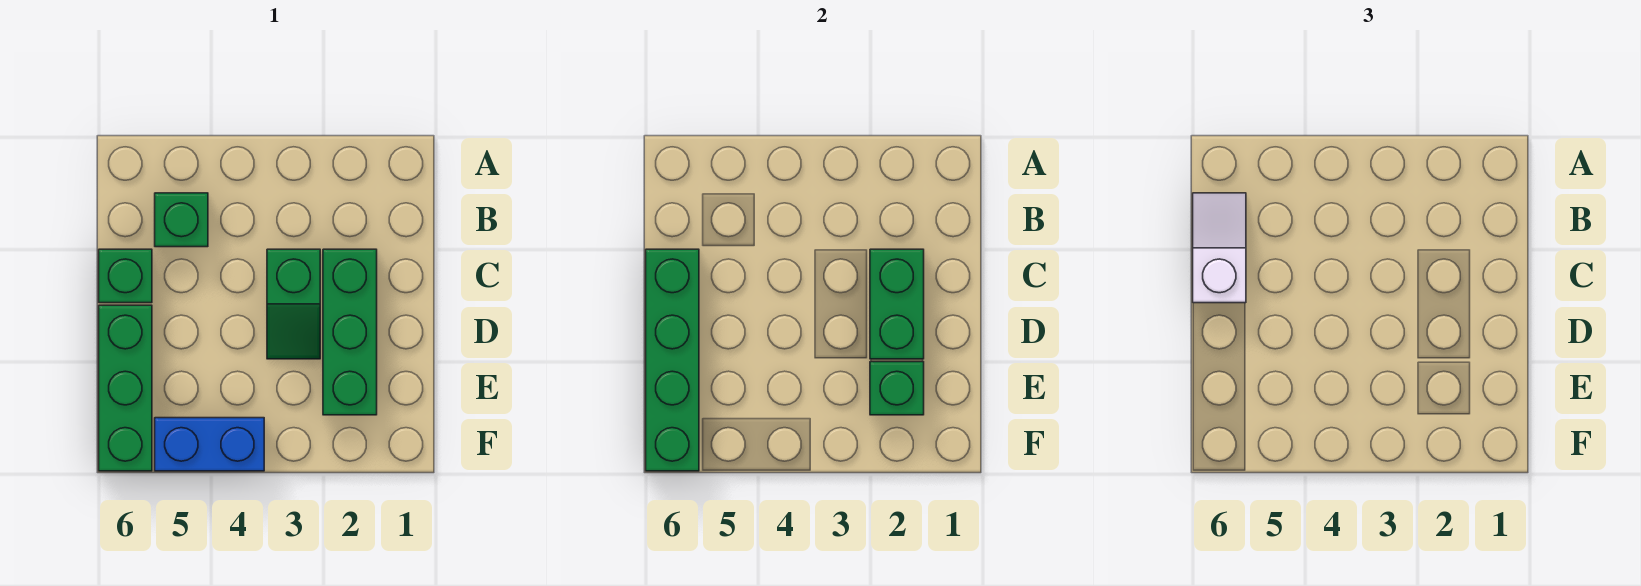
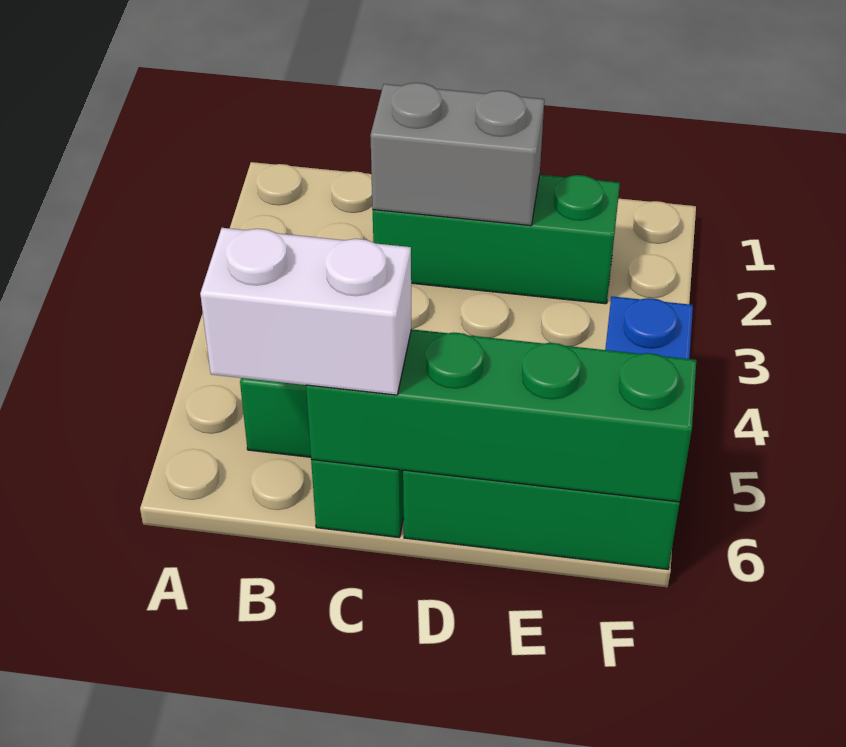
white 1x2 slope [1193,193,1246,303] -> white 1x2 brick [200,228,411,395]
green 1x2 brick [870,249,924,359] -> grey 1x2 brick [370,83,544,226]
green 1x2 slope [267,249,320,359] -> none
green 1x1 brick [870,362,924,415] -> none

